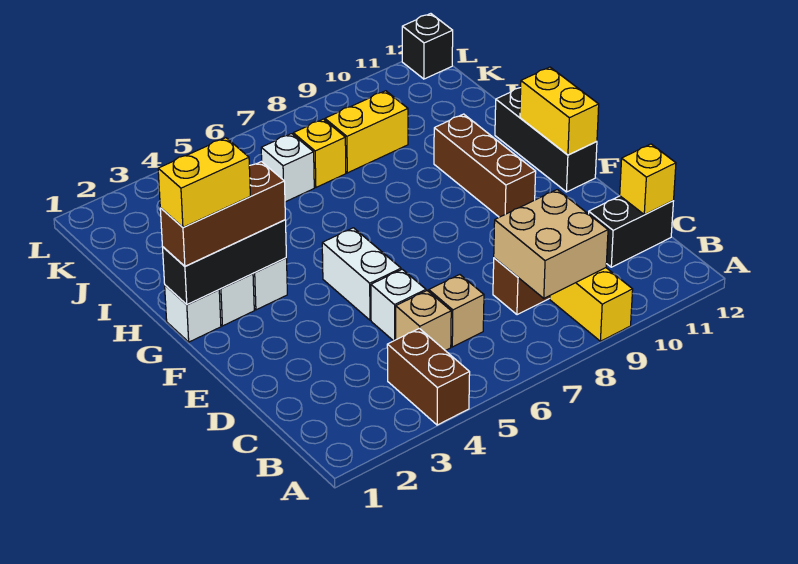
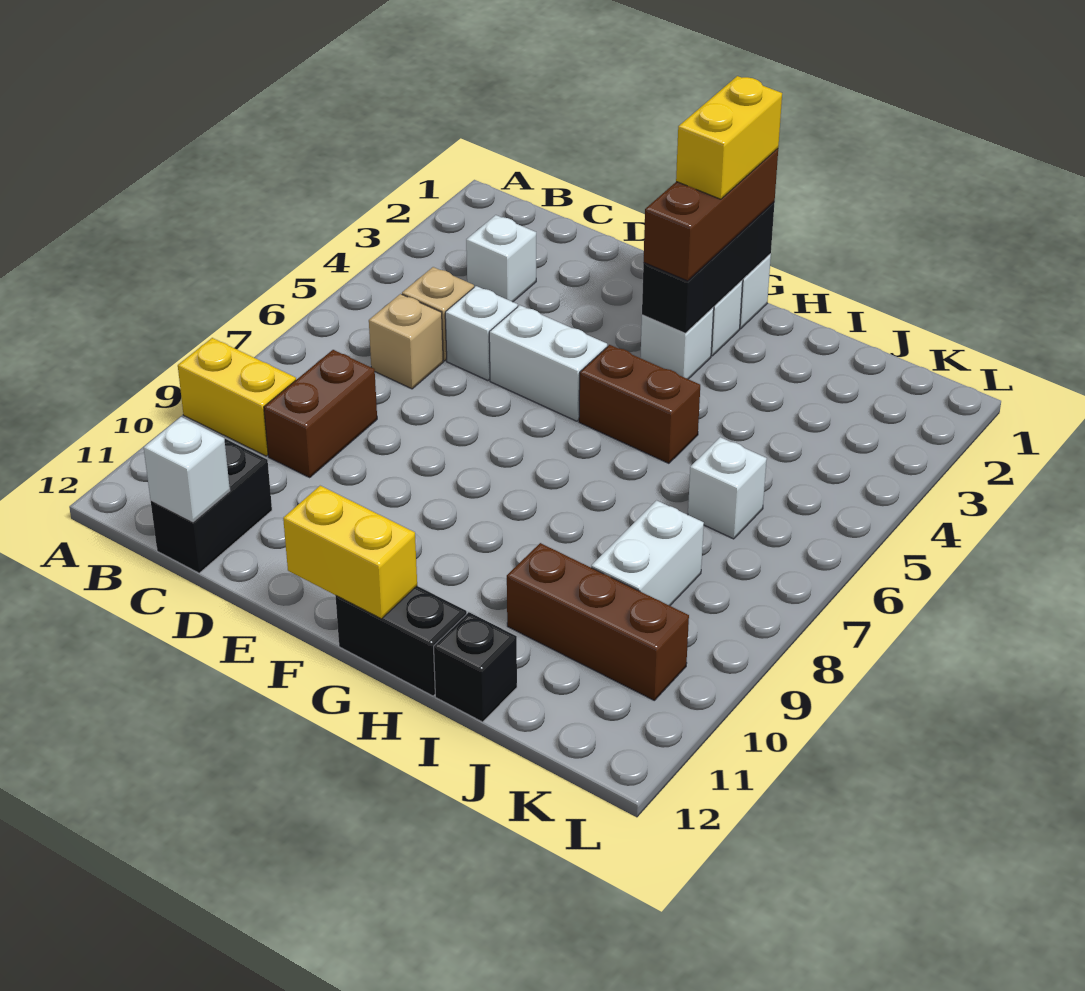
brown 1x2 brick [387,328,470,425] -> brown 1x2 brick moved to [579,345,700,463]
tan 2x2 brick [494,190,608,298] -> none
none -> white 1x1 brick [466,215,536,302]
yellow 1x1 brick [620,144,676,215] -> white 1x1 brick [144,417,230,522]
brown 1x3 brick [434,114,536,217] -> brown 1x3 brick moved to [507,543,689,700]
black 1x3 brick [495,88,597,192] -> black 1x2 brick [336,586,467,696]
yellow 1x1 brick [293,119,346,187] -> none
yellow 1x2 brick [325,91,408,173] -> white 1x2 brick [591,500,704,606]
black 1x1 brick [402,14,453,79] -> black 1x1 brick moved to [434,612,517,722]

